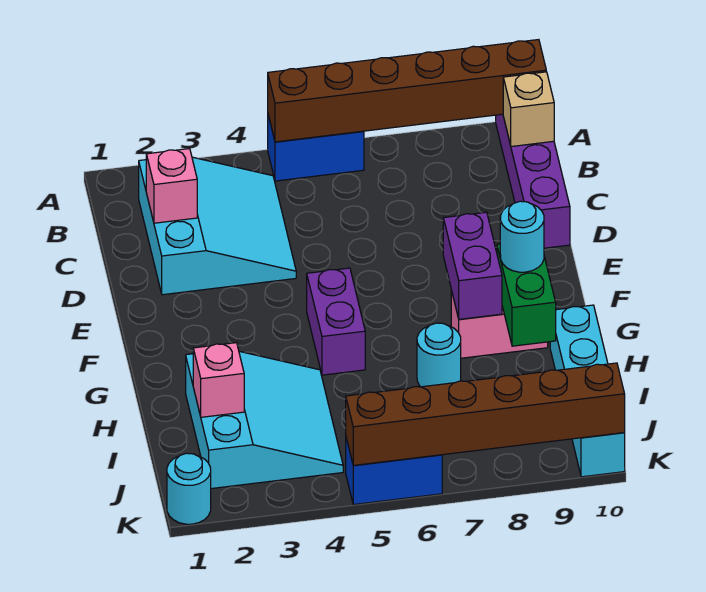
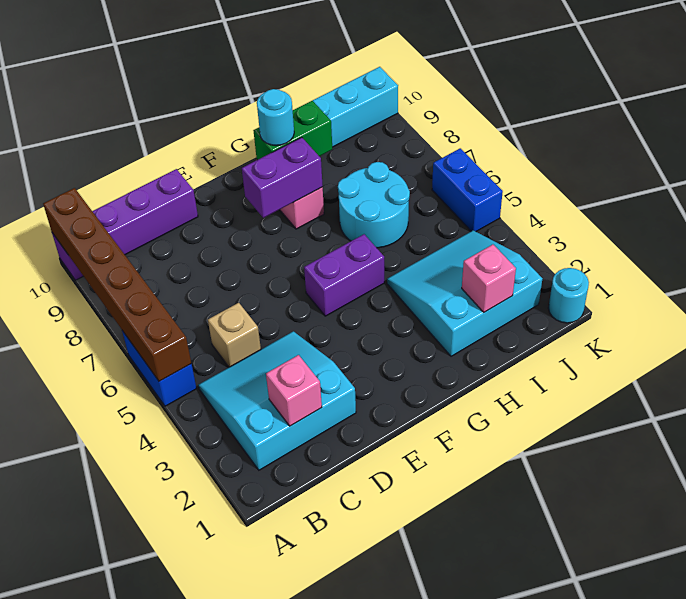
tan 1x1 brick [503,72,554,147] -> tan 1x1 brick moved to [208,303,261,367]
cyan 1x1 round brick [417,323,461,387] -> cyan 2x2 round brick [338,162,410,248]
brown 1x6 brick [346,363,625,465] -> none

